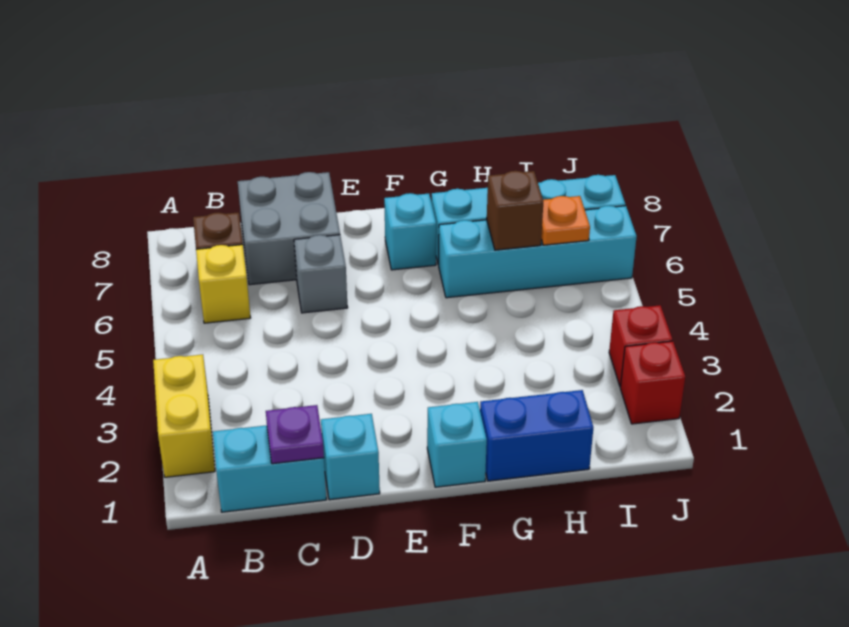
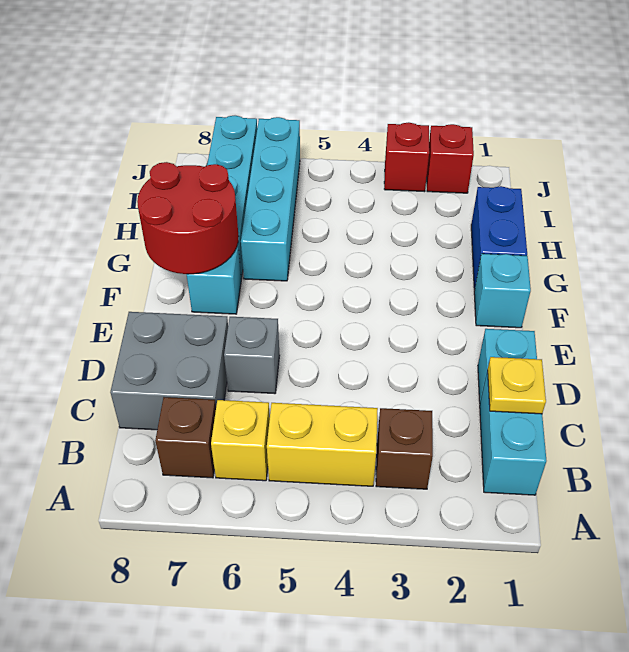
yellow 1x2 brick [153,355,215,477] -> yellow 1x2 brick moved to [267,403,378,486]
purple 1x1 plate [266,405,324,464] -> yellow 1x1 plate [488,357,546,414]
none -> red 2x2 round brick [137,162,239,274]
brown 1x1 brick [487,171,543,250] -> brown 1x1 brick moved to [376,408,433,489]
orange 1x1 plate [541,196,590,245] -> none

